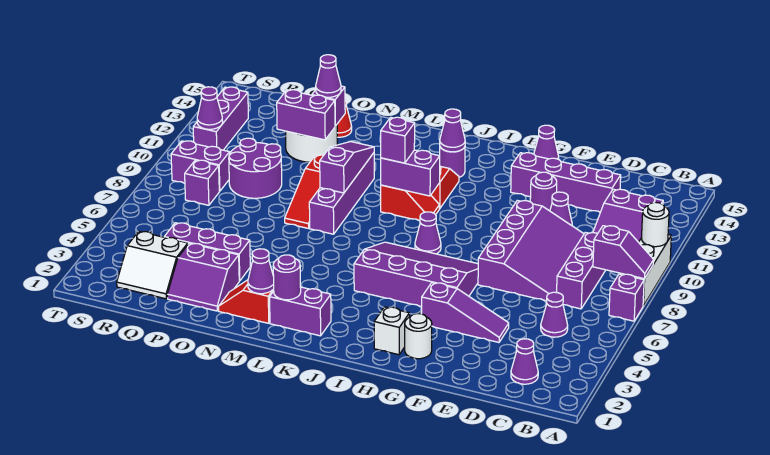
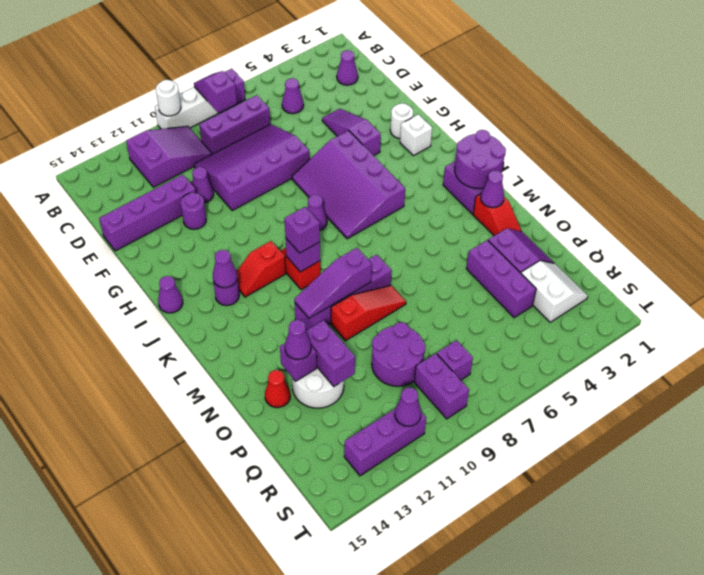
purple 1x4 brick [511,152,621,212] -> purple 1x4 brick turned to [99,175,196,251]
purple 1x1 cone [534,125,559,159] -> purple 1x1 cone moved to [158,276,183,313]
purple 1x2 brick [381,150,440,196] -> purple 1x1 brick [286,239,320,272]
purple 1x1 round brick [273,255,301,300] -> purple 2x2 round brick [455,130,506,189]

